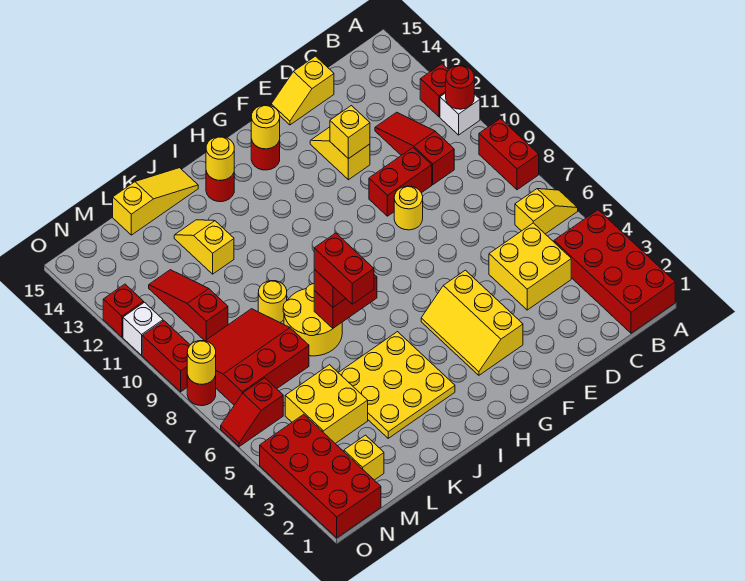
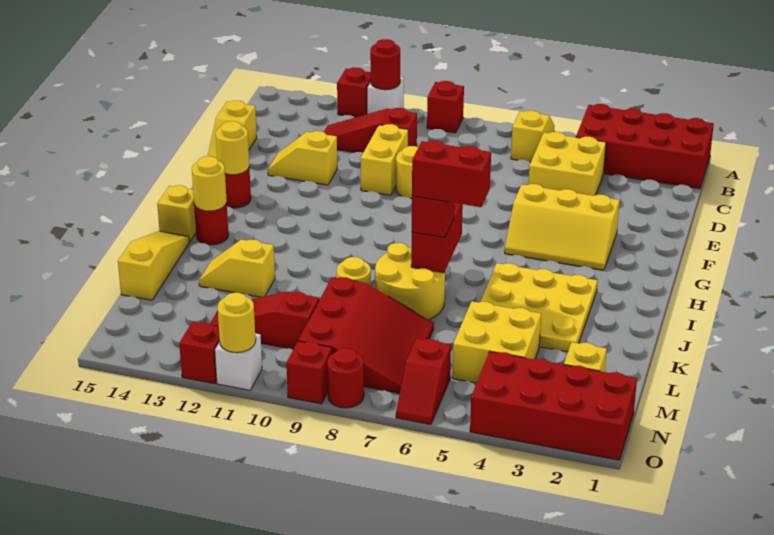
red 1x2 brick [479,119,539,190] -> red 1x1 brick [427,81,464,133]
red 1x2 brick [369,148,432,216] -> yellow 1x2 brick [361,124,408,195]
yellow 1x1 brick [330,106,370,159] -> yellow 1x1 brick moved to [157,185,196,241]
red 3x3 slope [206,309,309,405] -> red 3x3 slope turned to [298,277,434,393]
yellow 1x1 round brick [187,341,216,384] -> yellow 1x1 round brick moved to [218,293,256,353]
red 1x2 brick [142,321,190,392] -> red 1x1 brick [286,341,332,404]

